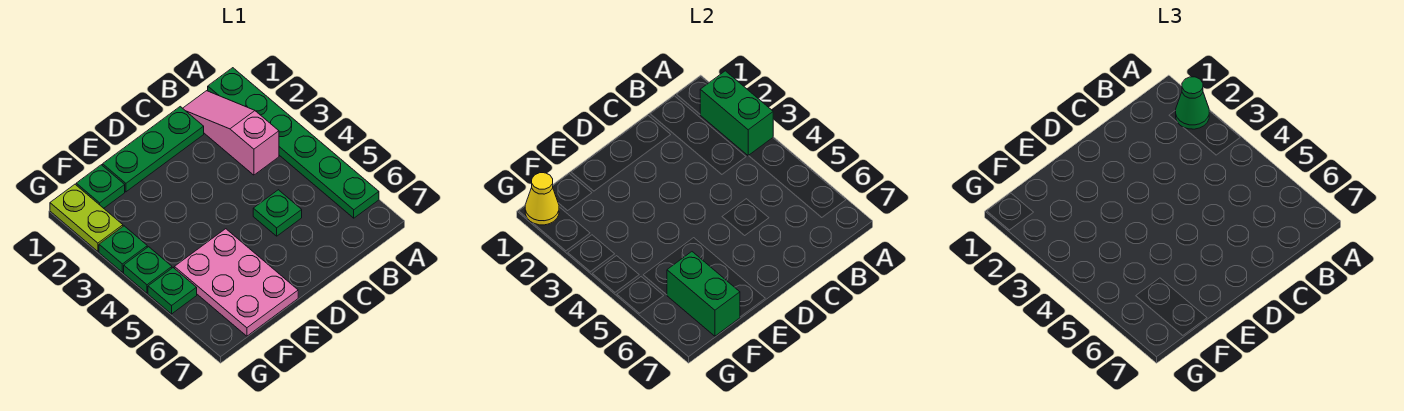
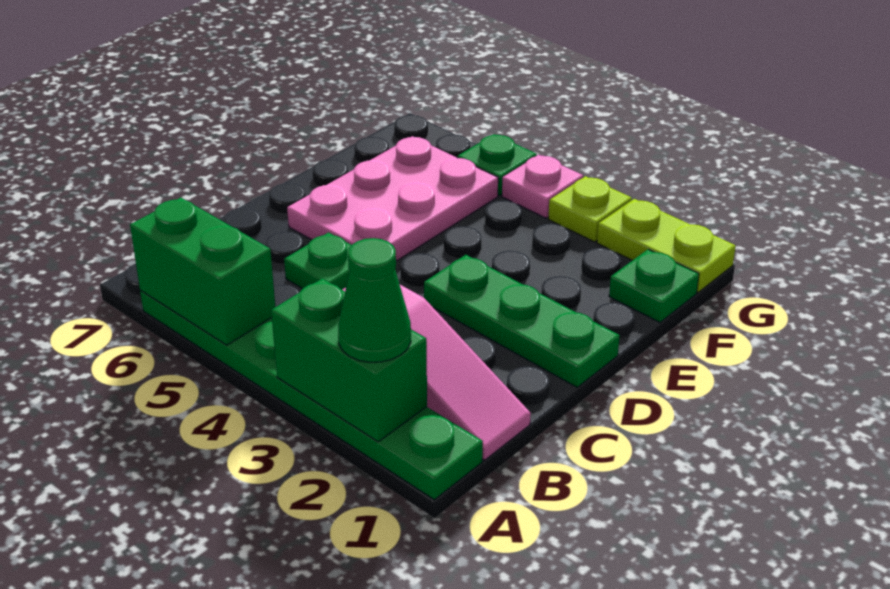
green 1x3 plate [103,107,204,192] -> green 1x3 plate turned to [424,255,620,387]
pink 2x3 plate [174,229,298,336] -> pink 2x3 plate turned to [287,136,498,261]
green 1x2 brick [667,252,740,336] -> green 1x2 brick moved to [130,198,275,345]
yellow 1x1 cone [525,173,559,225] -> none
green 1x1 plate [99,226,147,272] -> lime 1x1 plate [548,176,632,242]
green 1x1 plate [124,247,172,293] -> pink 1x1 plate [502,155,583,218]

